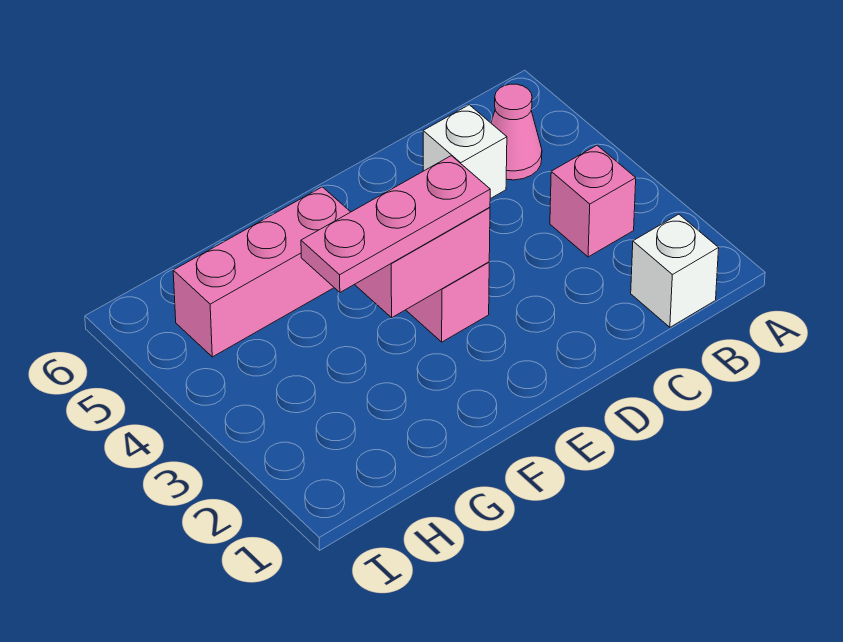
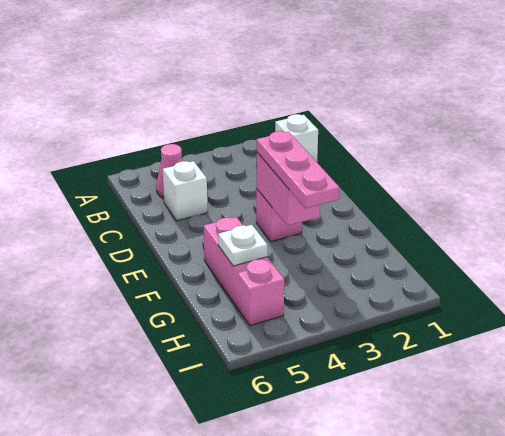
pink 1x1 brick [550,145,636,257] -> none
none -> white 1x1 plate [218,225,267,266]

